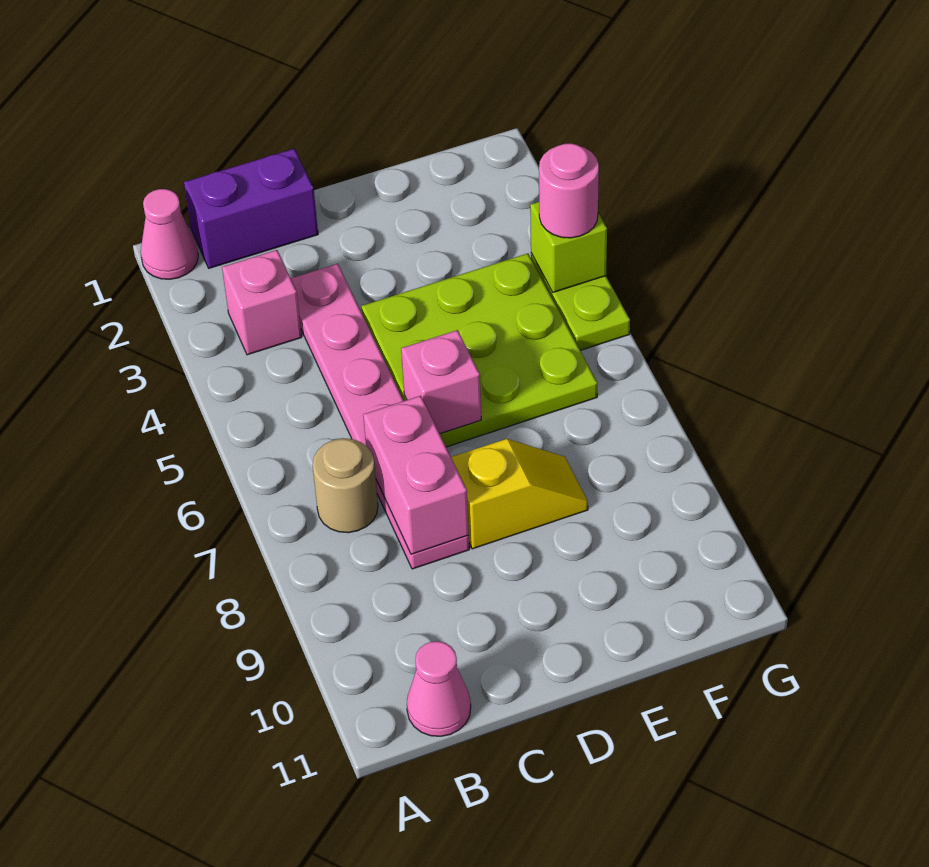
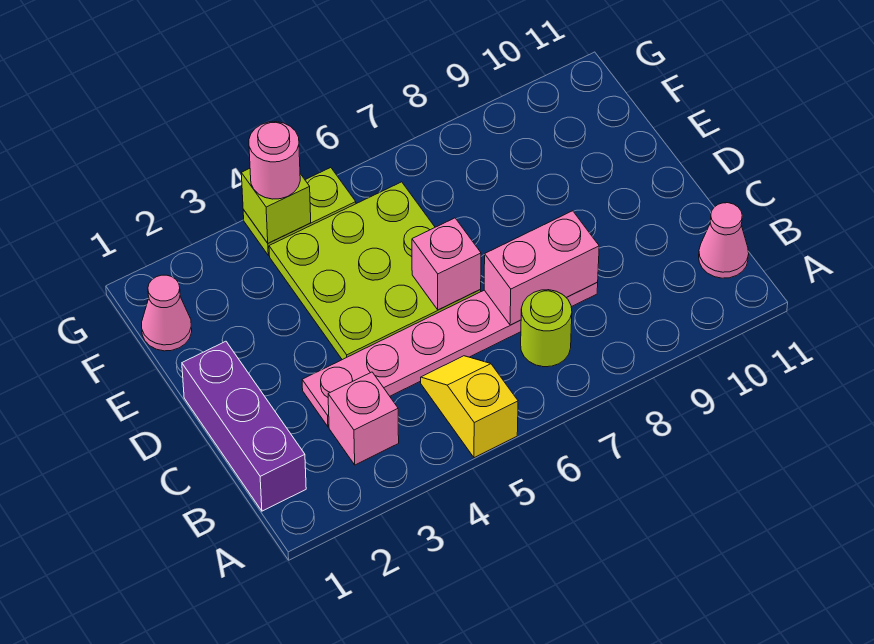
pink 1x1 cone [141,189,198,279] -> pink 1x1 cone moved to [142,275,192,351]
purple 1x2 brick [184,149,318,268] -> purple 1x3 brick [182,341,306,511]
tan 1x1 round brick [313,438,378,533] -> lime 1x1 round brick [521,290,572,367]
yellow 1x2 slope [451,439,588,549] -> yellow 1x2 slope moved to [421,356,518,458]

